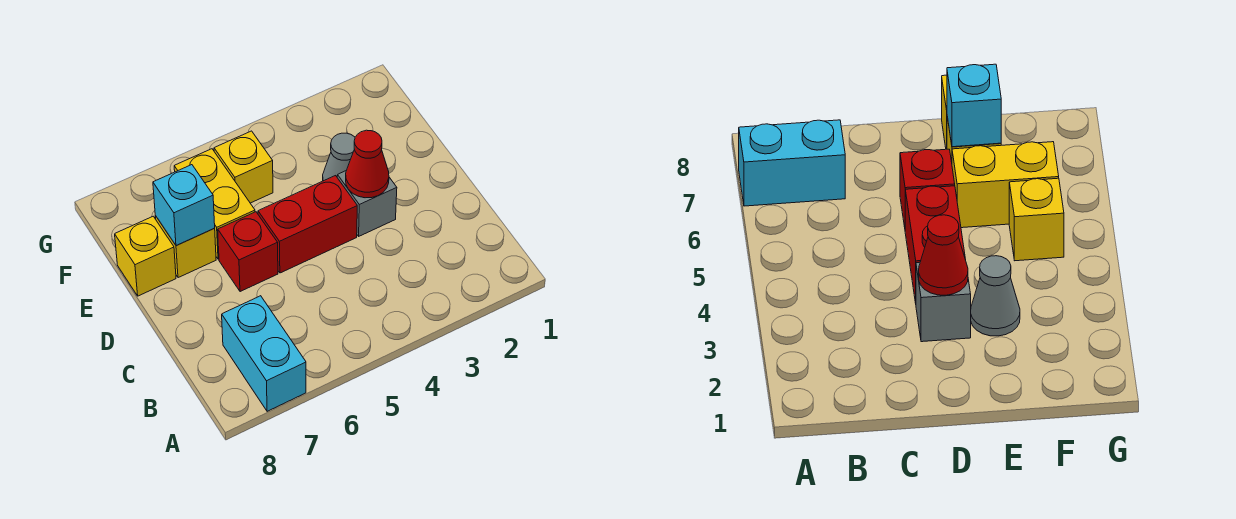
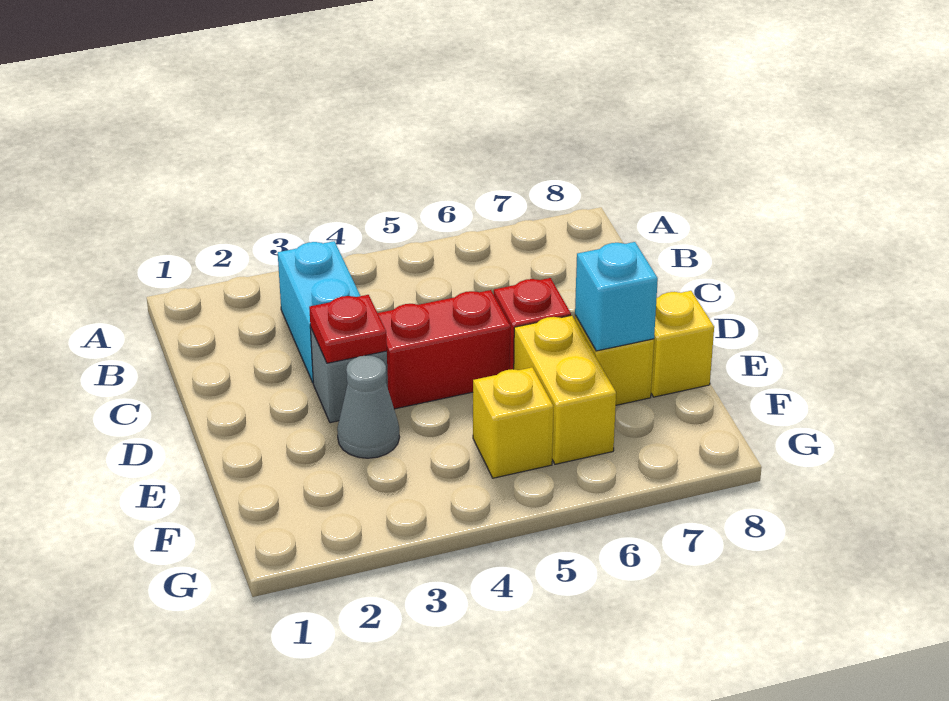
cyan 1x2 brick [222,296,306,411] -> cyan 1x2 brick moved to [278,241,360,382]
red 1x1 cone [346,130,389,198] -> red 1x1 plate [309,295,387,363]

